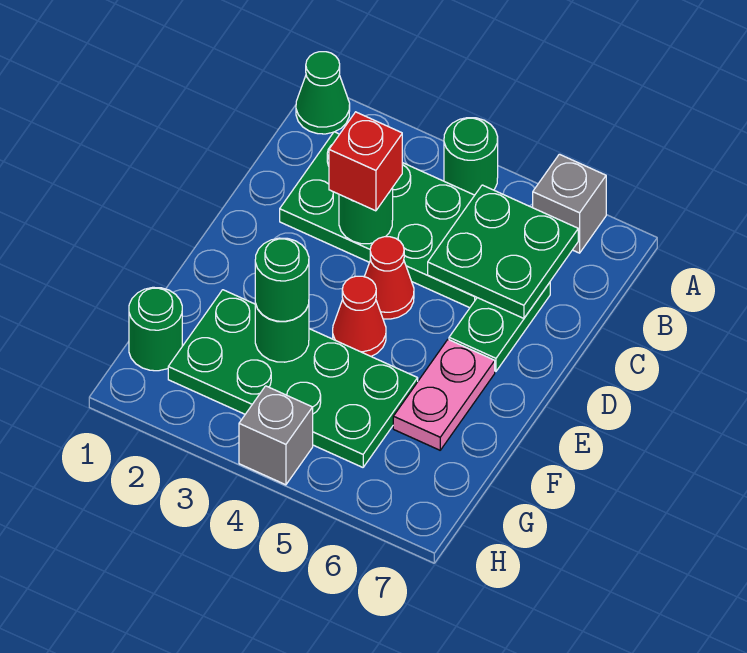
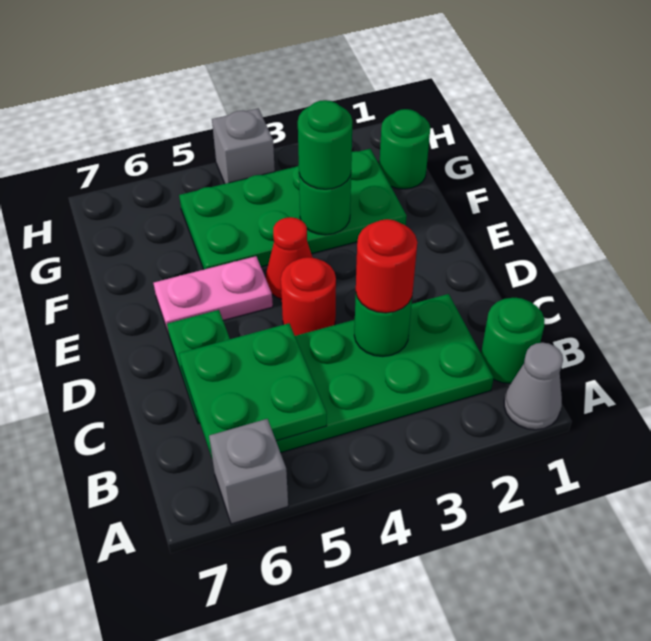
green 1x1 cone [296,52,350,134] -> grey 1x1 cone [504,343,563,430]
green 1x1 round brick [444,118,498,195] -> green 1x1 round brick moved to [481,298,545,384]
red 1x1 brick [329,112,402,211] -> red 1x1 round brick [356,219,417,313]
red 1x1 cone [364,237,414,319] -> red 1x1 round brick [281,257,336,336]
pink 1x2 plate [393,340,495,450] -> pink 1x2 plate turned to [154,256,273,334]

